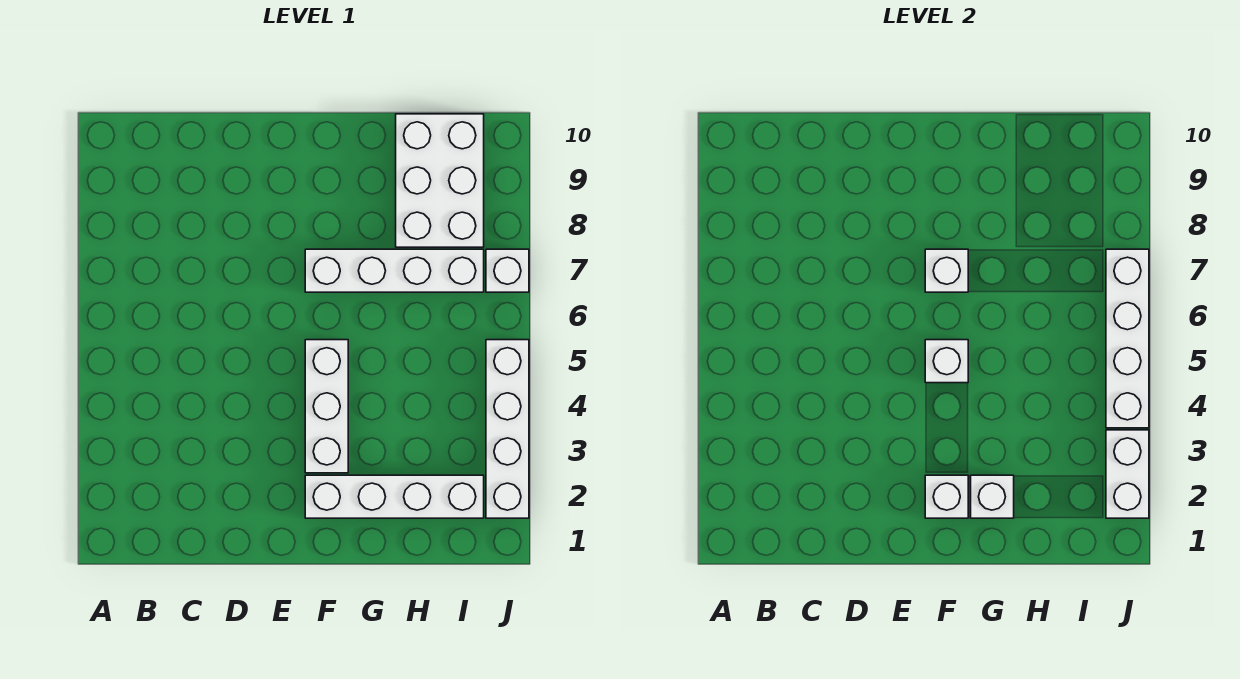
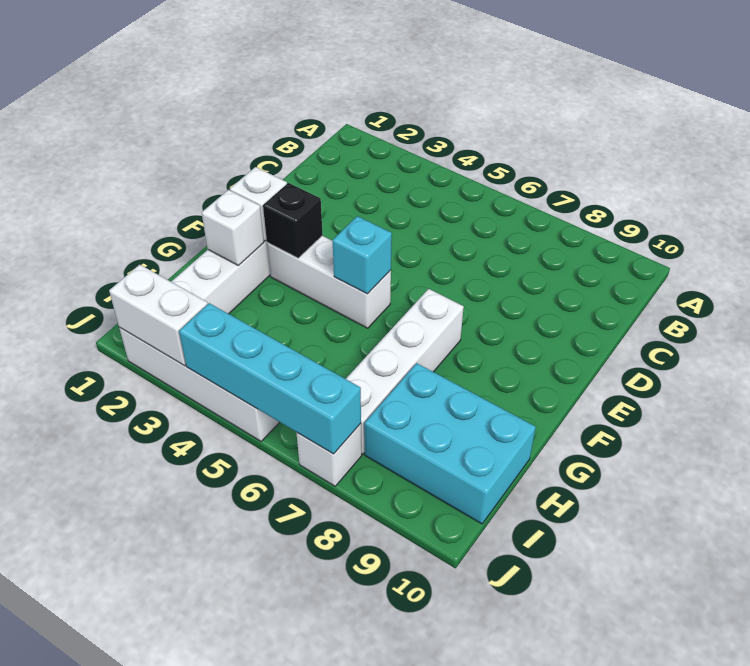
none -> black 1x1 brick [263,183,323,258]
white 1x1 brick [925,340,968,383] -> cyan 1x1 brick [333,216,392,294]
white 1x1 brick [925,249,968,292] -> none
white 2x3 brick [396,114,484,247] -> cyan 2x3 brick [364,363,536,524]
white 1x4 brick [1106,249,1149,428] -> cyan 1x4 brick [179,303,361,454]

